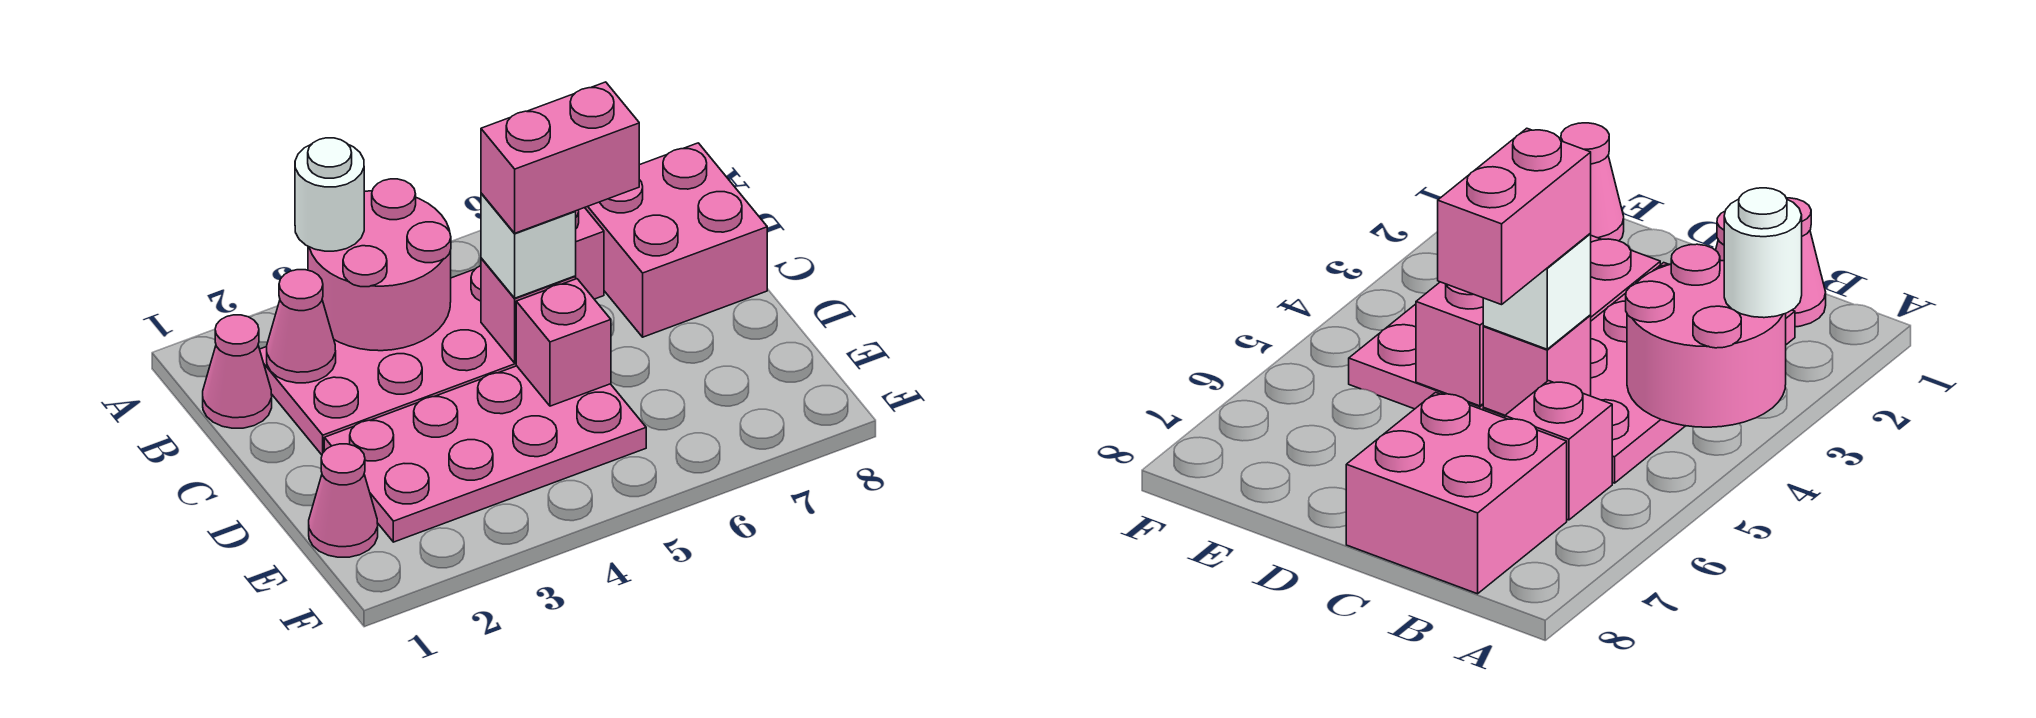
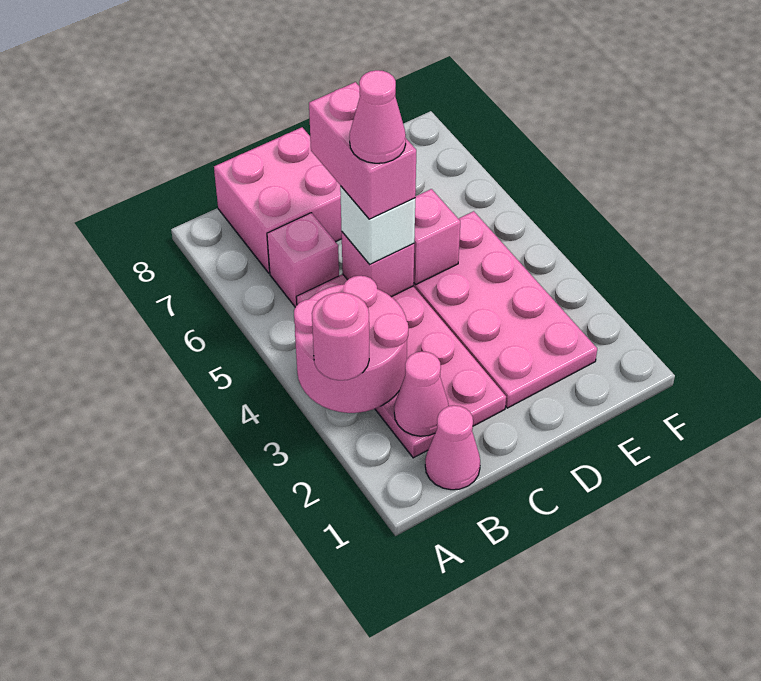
white 1x1 round brick [295,138,364,251] -> pink 1x1 round brick [312,292,369,380]
pink 1x1 cone [309,444,378,557] -> pink 1x1 cone moved to [350,70,406,163]

